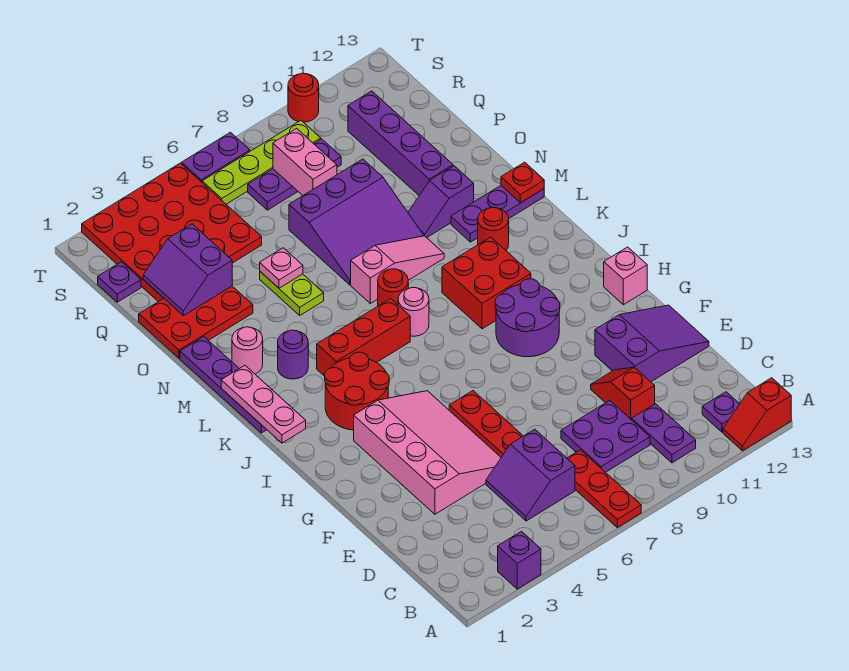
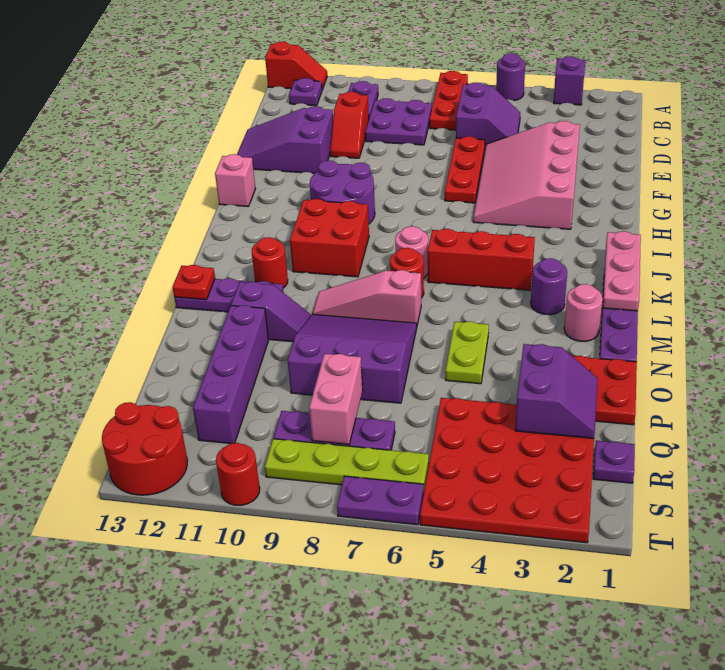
none -> purple 1x1 round brick [496,53,525,101]
red 2x2 round brick [325,352,389,430] -> red 2x2 round brick moved to [102,402,187,495]
pink 1x1 plate [260,248,303,288] -> none

